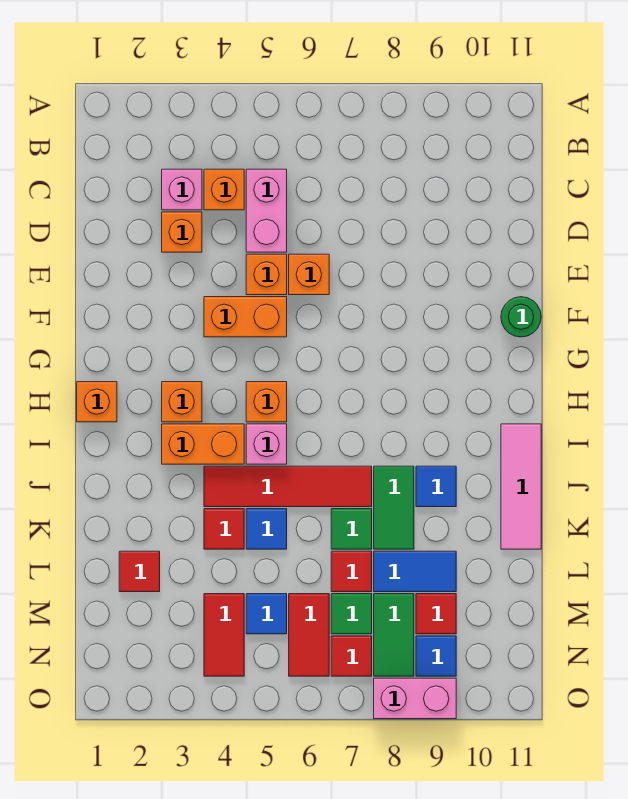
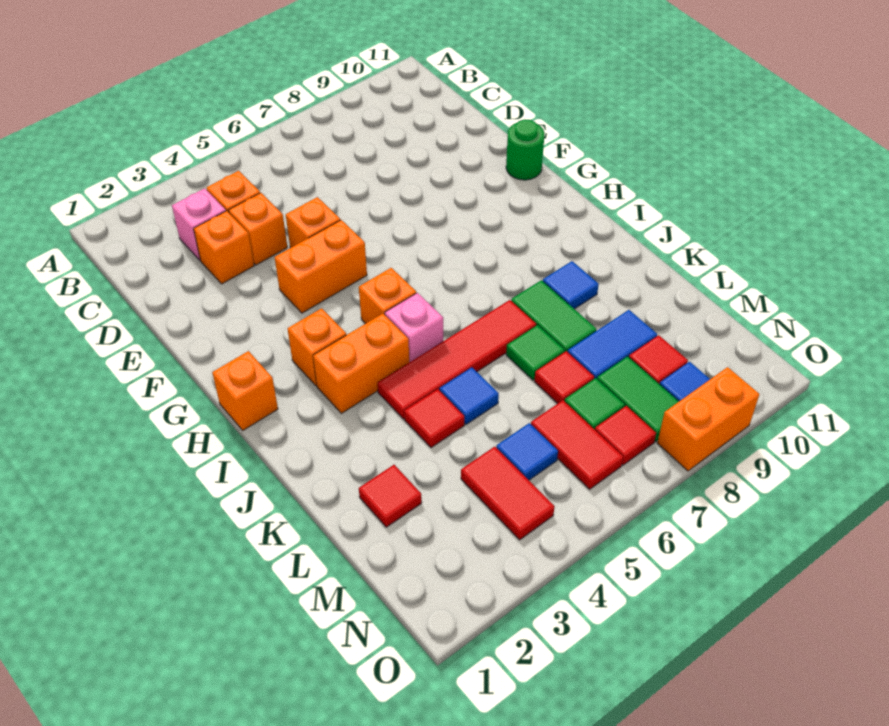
pink 1x2 brick [246,169,287,252] -> none
orange 1x1 brick [289,254,329,295] -> orange 1x1 brick moved to [229,193,287,265]
pink 1x3 tile [501,424,541,549] -> none
pink 1x2 brick [374,678,456,719] -> orange 1x2 brick [657,367,760,471]

